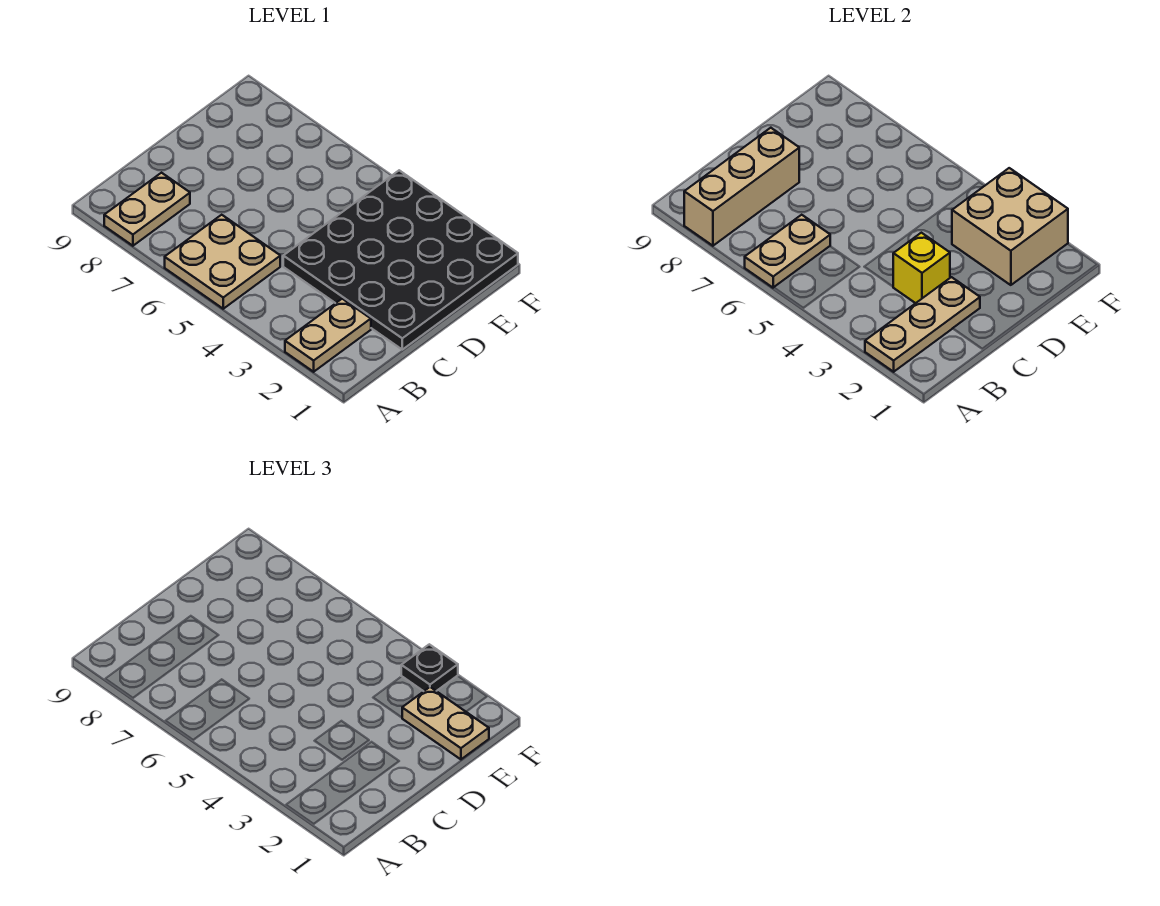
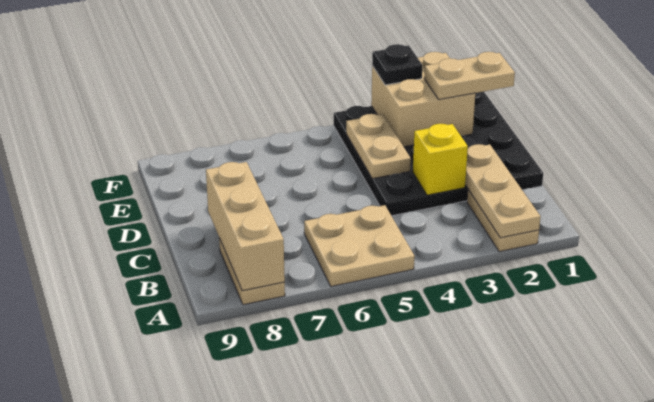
tan 1x2 plate [745,215,830,288] -> tan 1x2 plate moved to [346,114,411,179]

